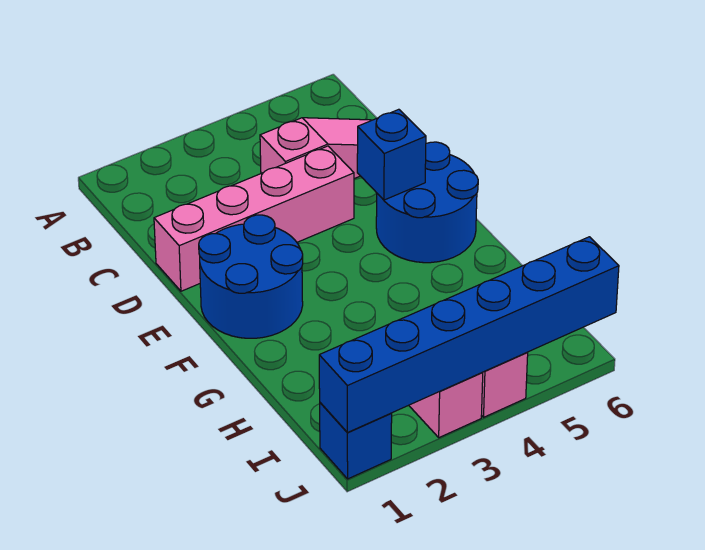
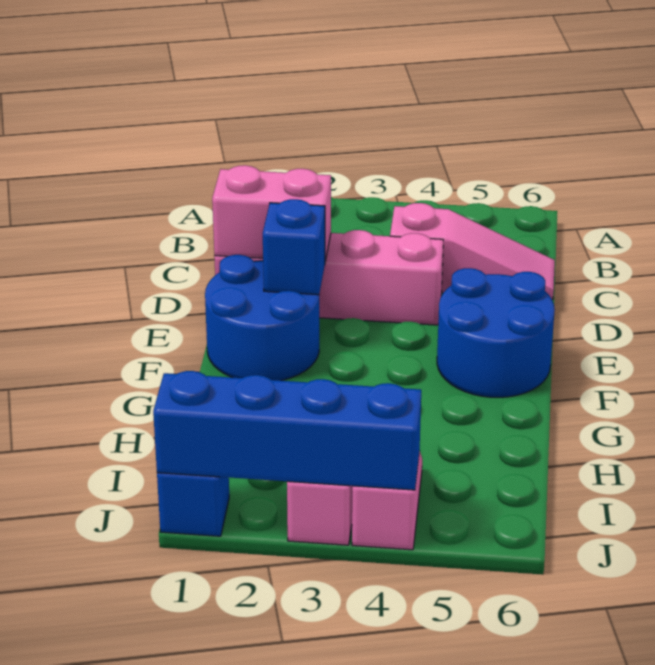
none -> pink 1x2 brick [212,165,331,261]
blue 1x1 brick [357,109,426,200] -> blue 1x1 brick moved to [263,199,325,295]
blue 1x6 brick [319,237,619,433] -> blue 1x4 brick [153,371,421,490]

